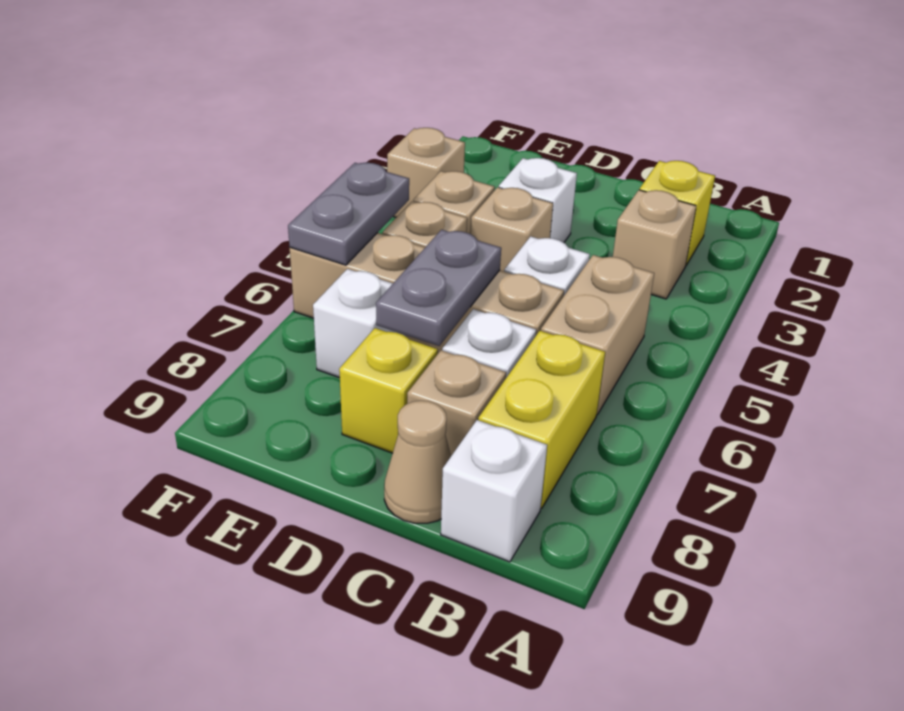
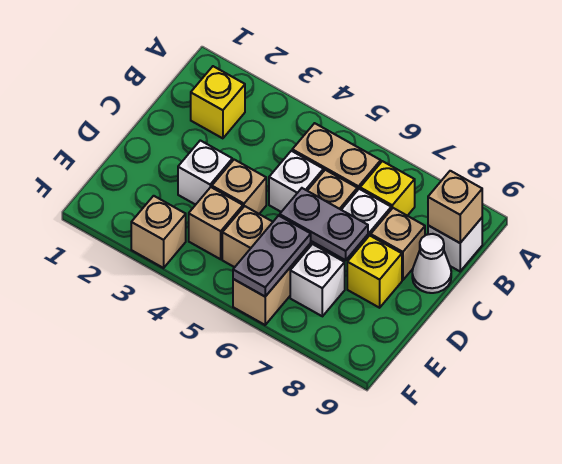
tan 1x1 brick [613,190,696,299] -> tan 1x1 brick moved to [428,171,482,243]
yellow 1x2 brick [478,331,605,508] -> yellow 1x1 brick [360,161,415,216]
tan 1x1 cone [384,401,451,523] -> white 1x1 cone [412,234,451,293]
grey 1x2 plate [288,163,409,265] -> grey 1x2 plate turned to [233,215,311,296]

